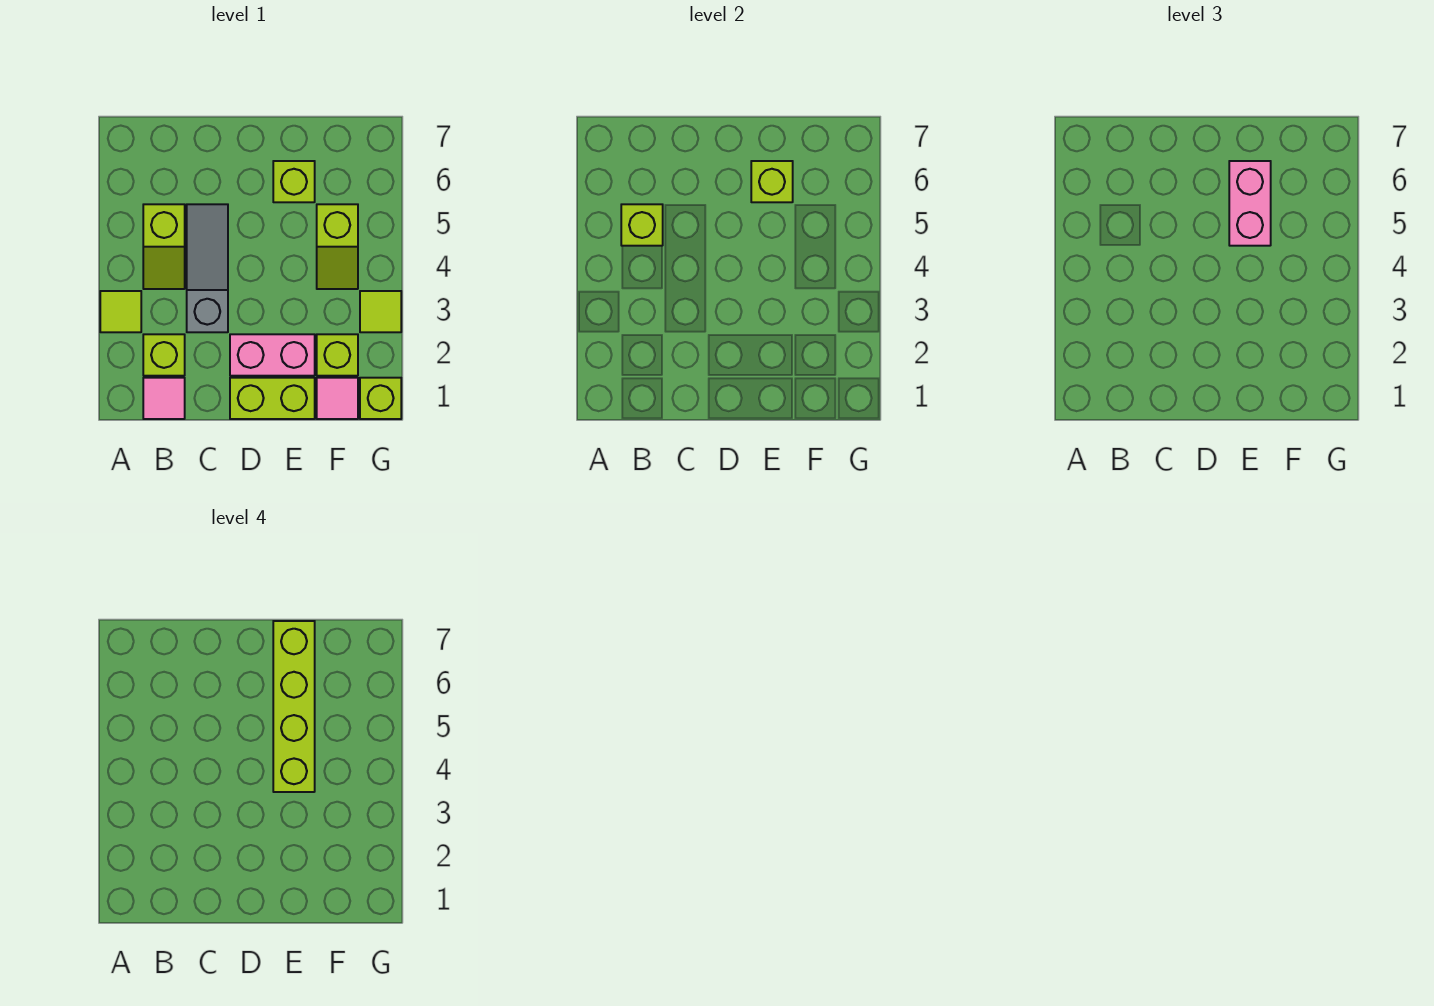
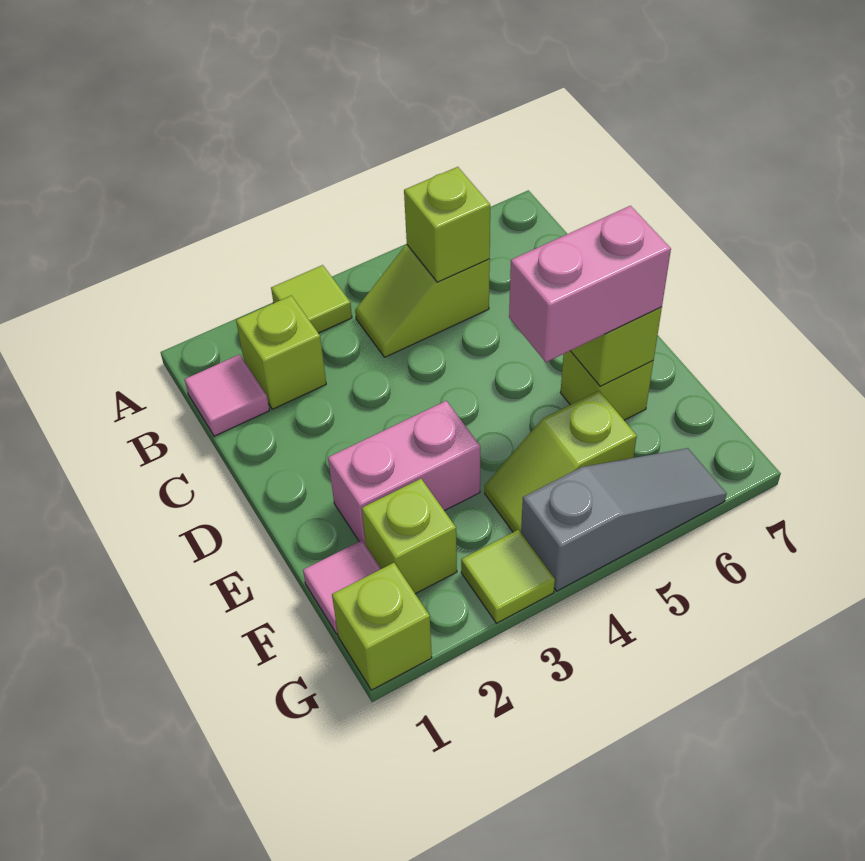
grey 1x3 slope [187,204,228,332] -> grey 1x3 slope moved to [521,448,727,591]
lime 1x2 brick [230,378,315,419] -> none
pink 1x2 brick [230,334,315,376] -> pink 1x2 brick turned to [328,401,480,545]
lime 1x4 brick [273,621,315,792] -> none

